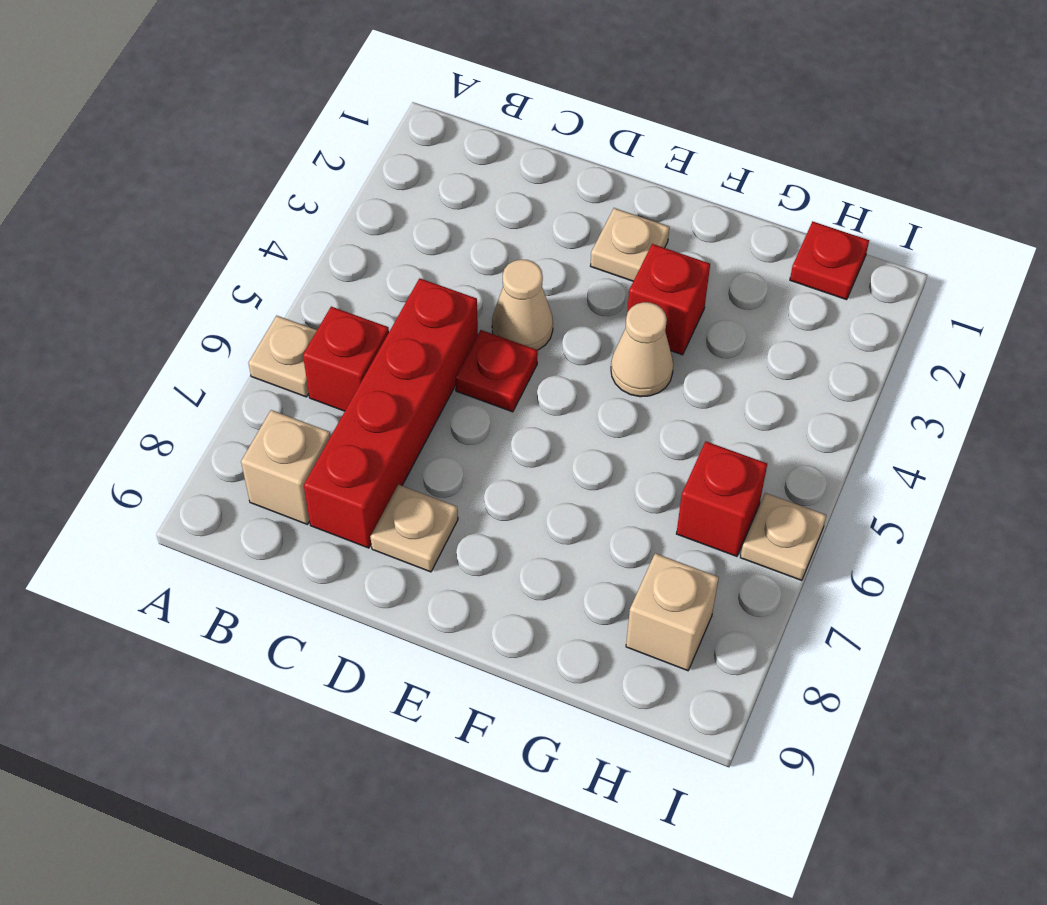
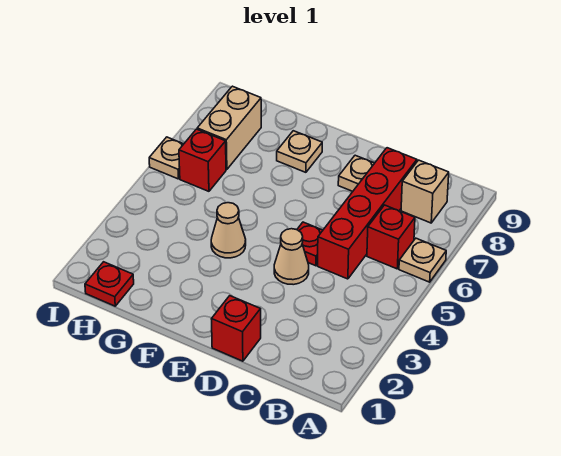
tan 1x1 plate [591,208,669,281] -> tan 1x1 plate moved to [277,131,322,172]
red 1x1 brick [627,244,710,355] -> red 1x1 brick moved to [212,296,261,361]
tan 1x1 brick [626,553,719,671] -> tan 1x2 brick [197,86,261,169]

